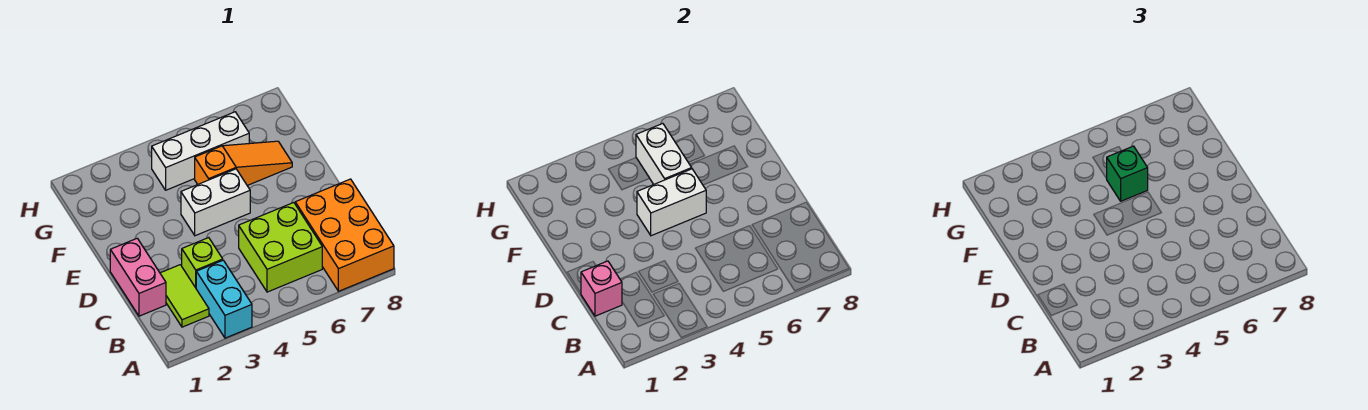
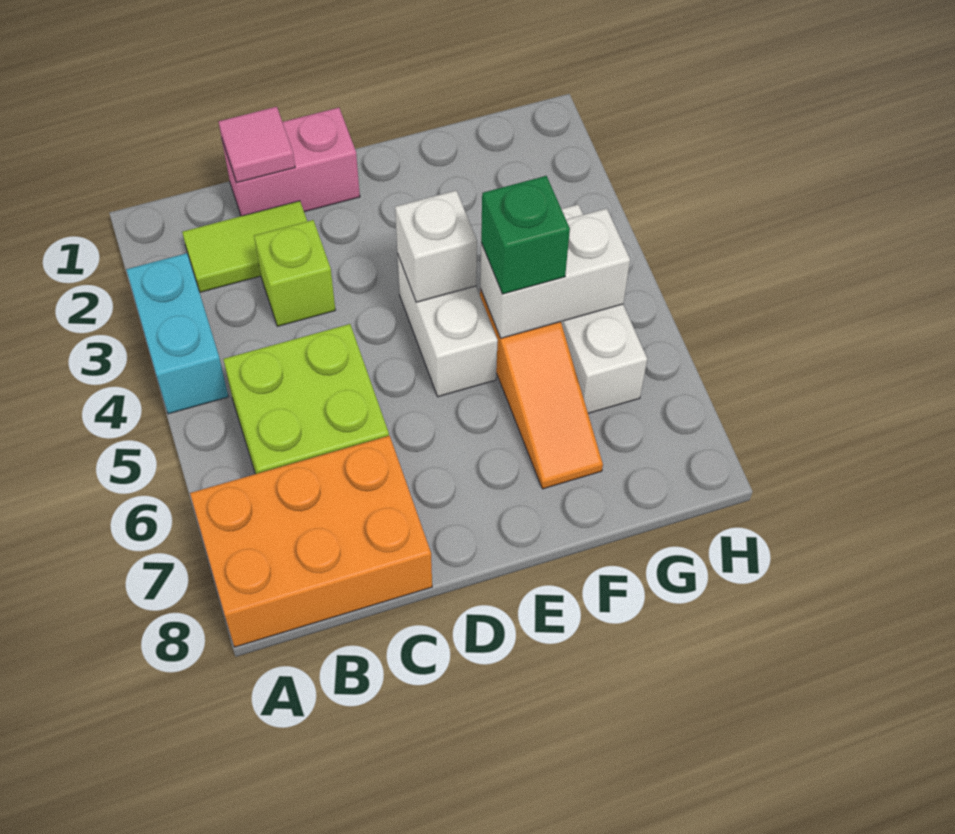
cyan 1x2 brick [196,260,252,338] -> cyan 1x2 brick turned to [126,253,228,414]
pink 1x1 brick [581,261,622,316] -> pink 1x1 tile [218,107,295,183]
white 1x2 brick [637,169,706,236] -> white 1x1 brick [395,191,477,302]

